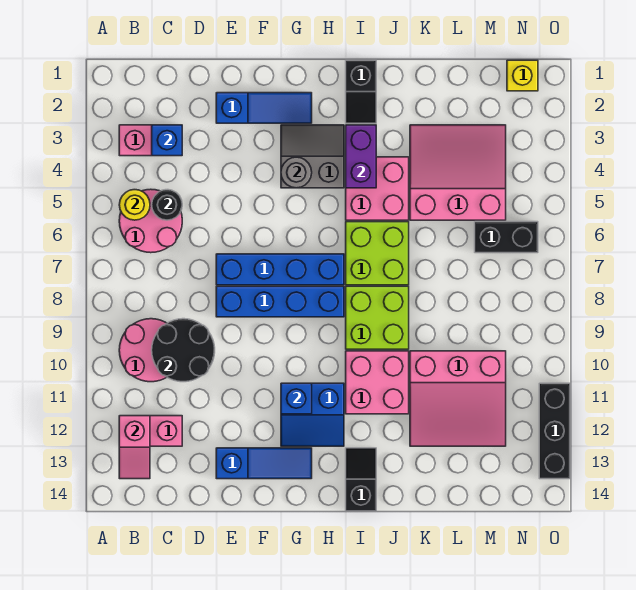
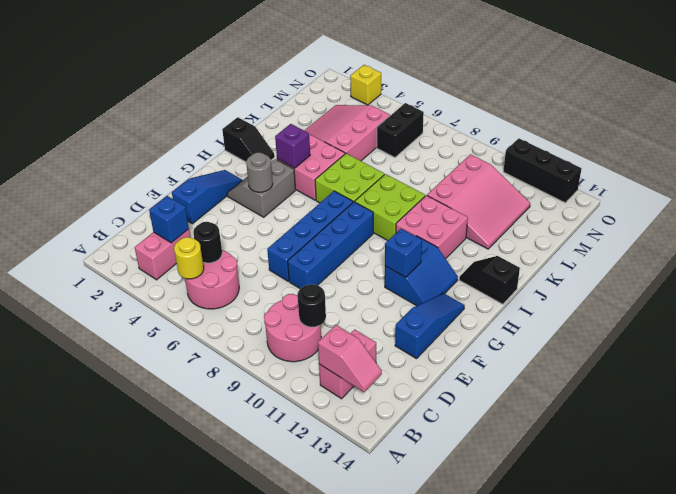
black 2x2 round brick [152,319,215,382] -> black 1x1 round brick [298,284,326,327]
purple 1x2 brick [346,125,376,188] -> purple 1x1 brick [275,124,310,168]
yellow 1x1 brick [507,60,538,91] -> yellow 1x1 brick moved to [350,65,381,105]

